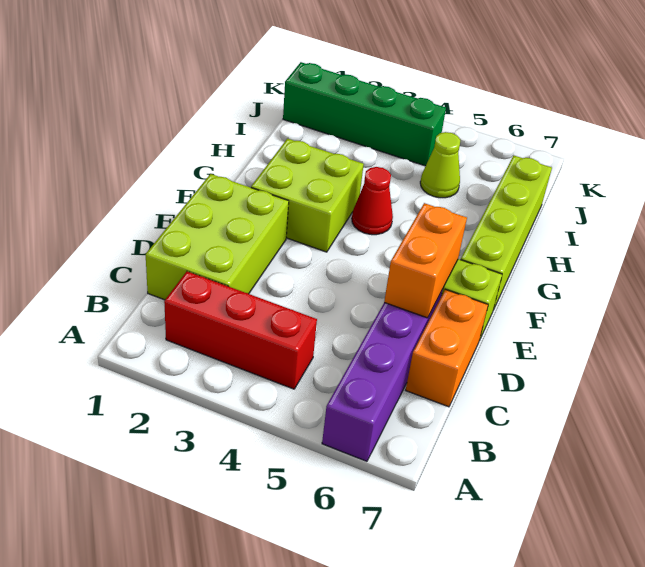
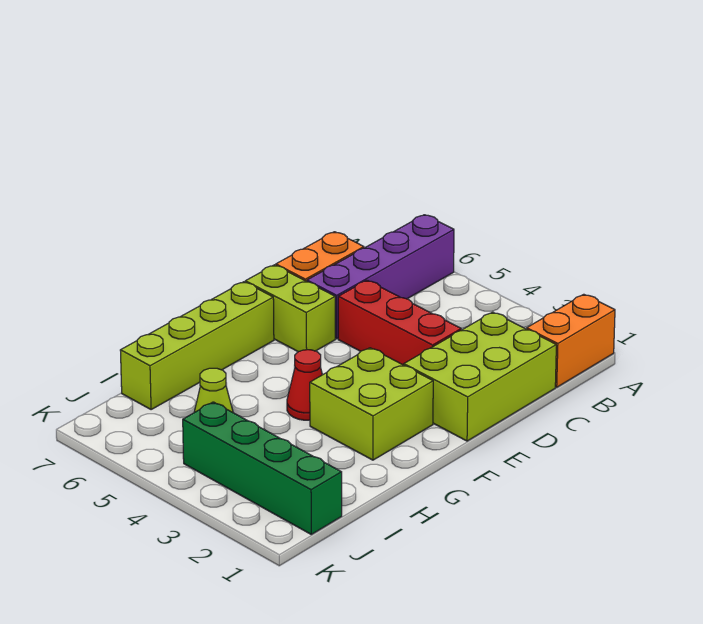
red 1x3 brick [164,271,317,389] -> red 1x3 brick moved to [338,280,461,365]
orange 1x2 brick [384,203,467,318] -> orange 1x2 brick moved to [527,294,615,387]

